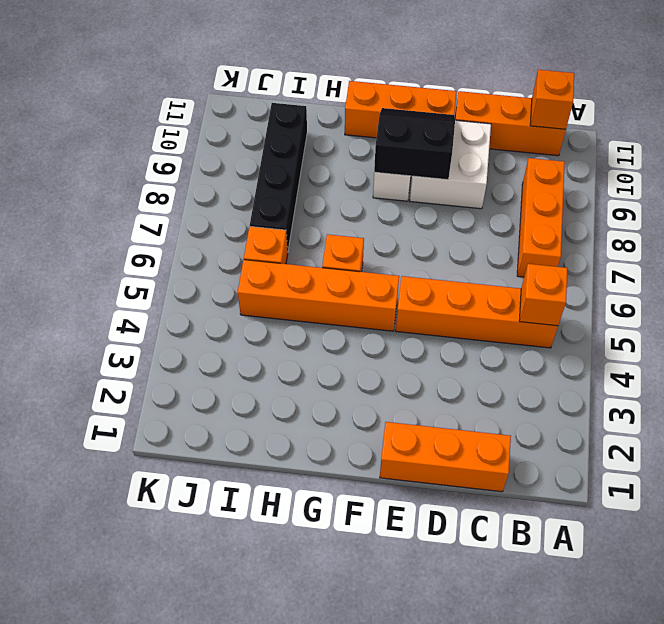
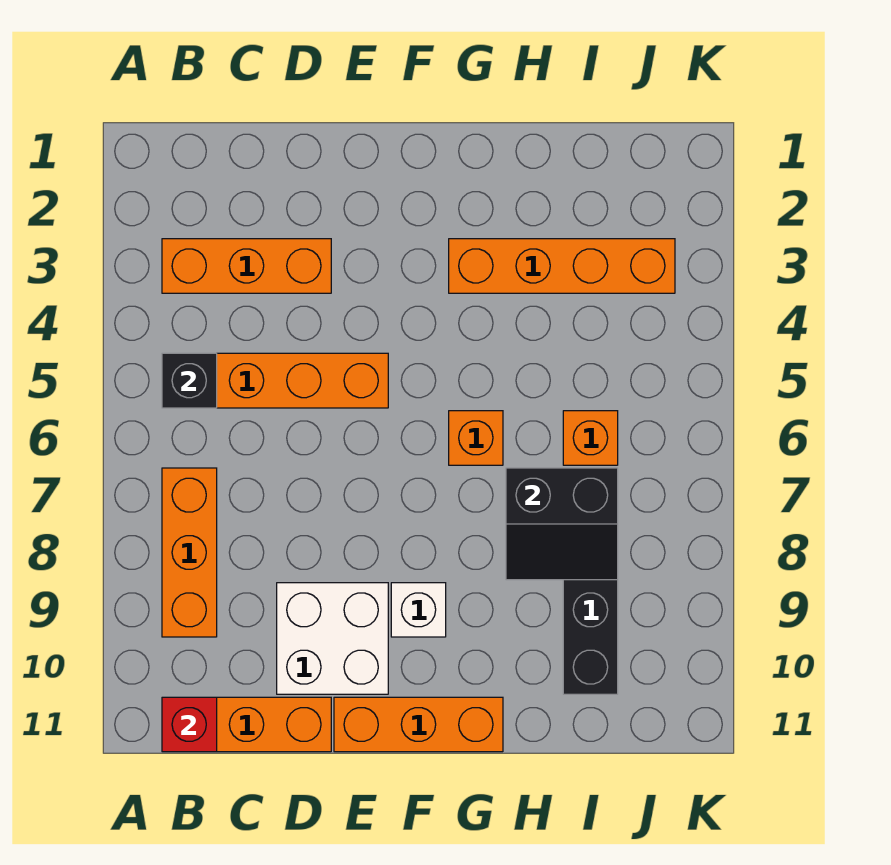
orange 1x1 brick [519,264,567,326] -> black 1x1 brick [162,353,217,408]
orange 1x1 brick [530,70,574,129] -> red 1x1 brick [162,697,217,752]
orange 1x3 brick [380,422,511,492] -> orange 1x3 brick moved to [162,239,331,293]
black 2x2 slope [374,108,455,180] -> black 2x2 slope moved to [506,468,618,580]
orange 1x4 brick [238,260,399,331] -> orange 1x4 brick moved to [449,239,675,293]

